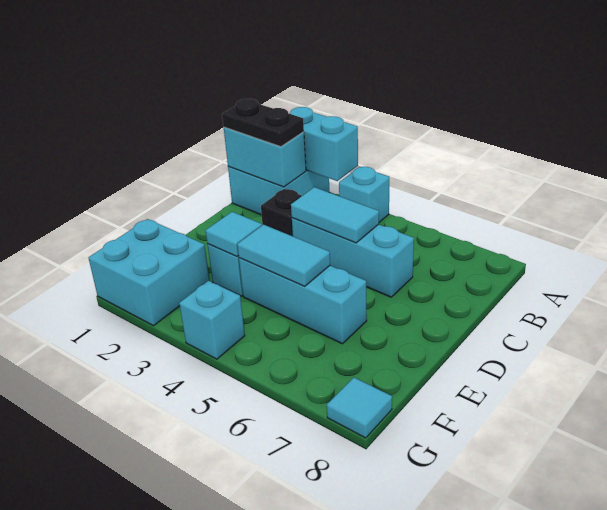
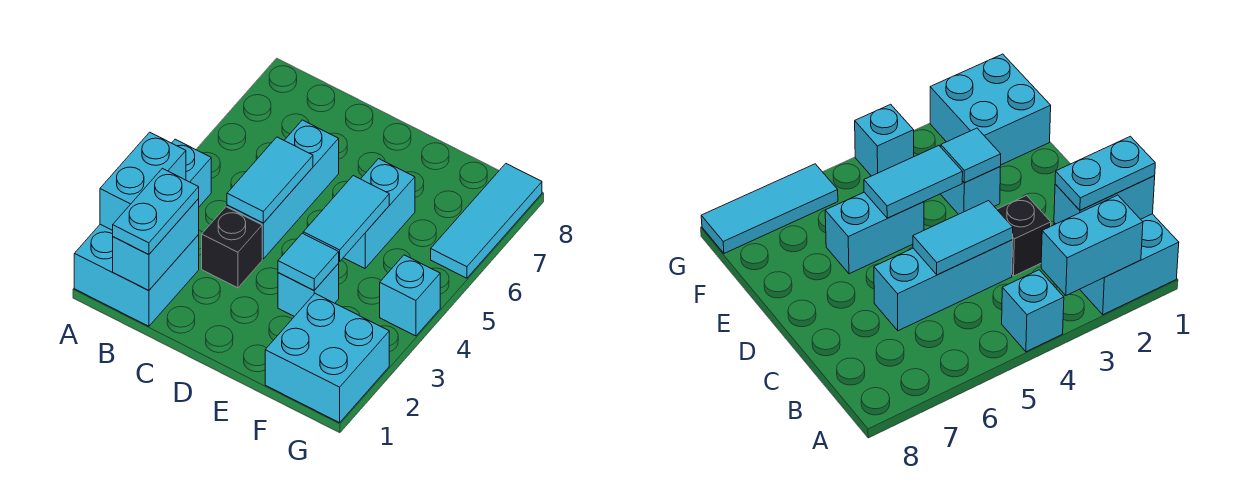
black 1x2 plate [222,99,304,147] -> cyan 1x2 plate [113,168,199,255]
cyan 1x3 brick [239,258,367,344] -> cyan 1x2 brick [343,159,415,268]
cyan 1x1 tile [327,378,392,438] -> cyan 1x3 tile [431,164,542,278]

